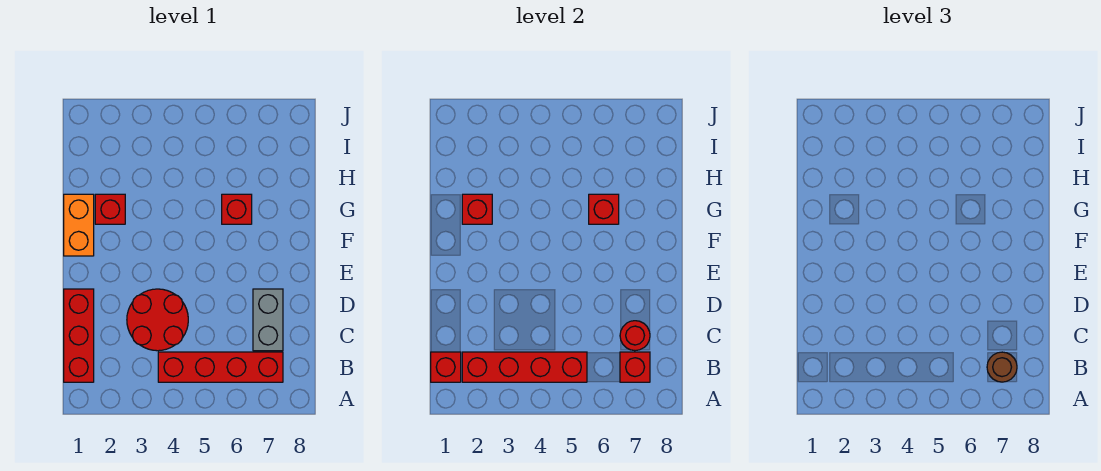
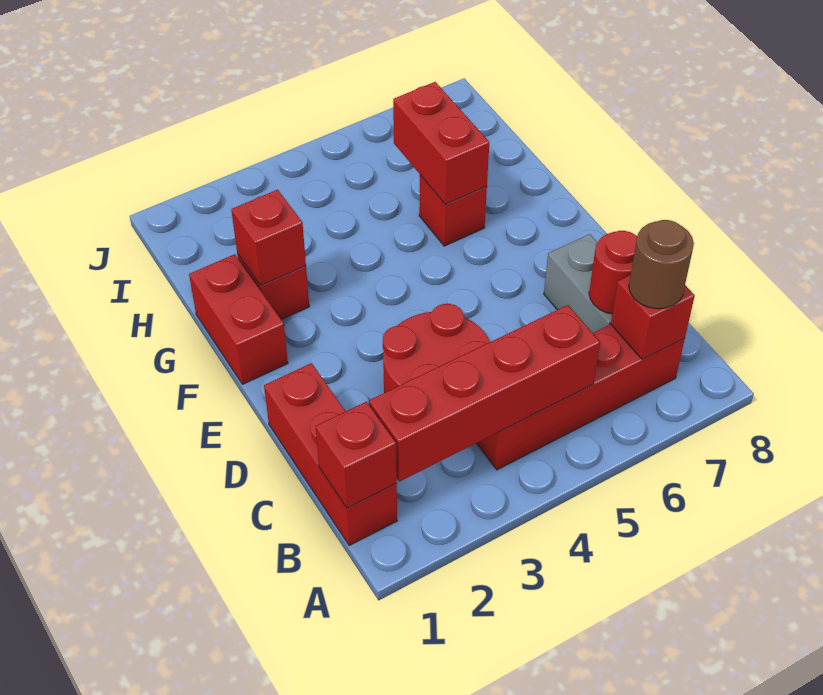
orange 1x2 brick [64,194,94,256] -> red 1x2 brick [189,254,288,384]
red 1x1 brick [589,194,619,224] -> red 1x2 brick [393,82,489,204]

